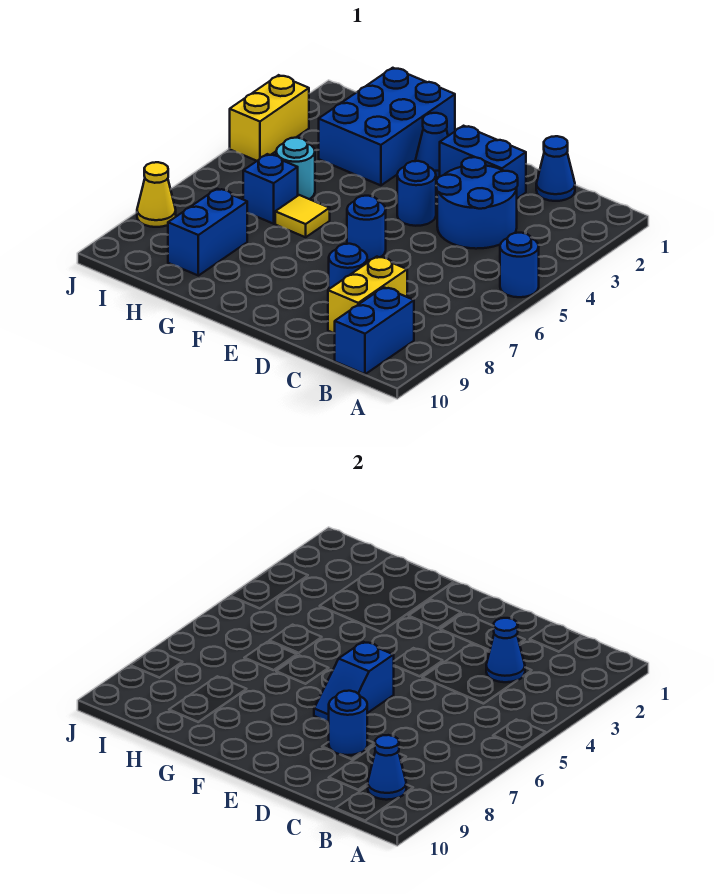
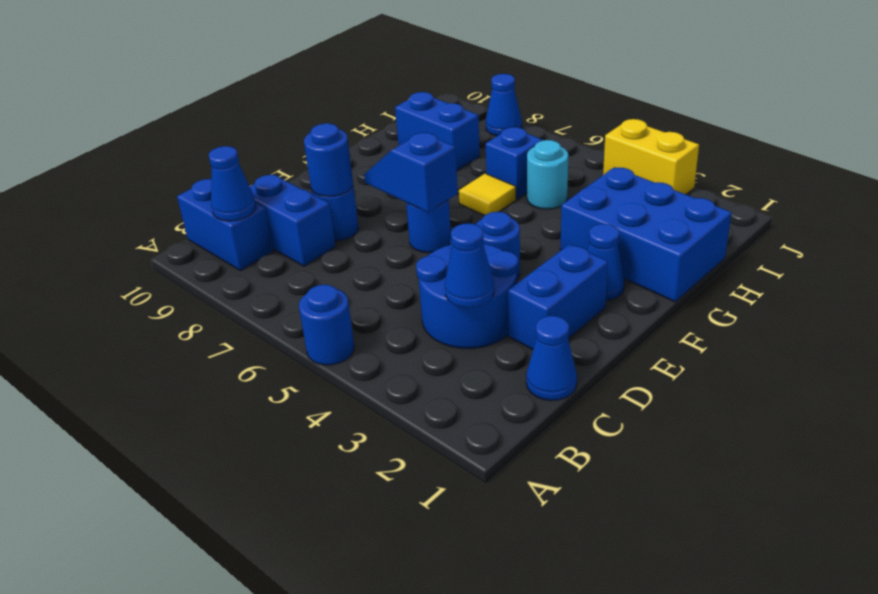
yellow 1x2 brick [328,257,407,333] -> blue 1x2 brick [250,174,336,266]
yellow 1x1 cone [137,162,176,227] -> blue 1x1 cone [486,74,522,136]

